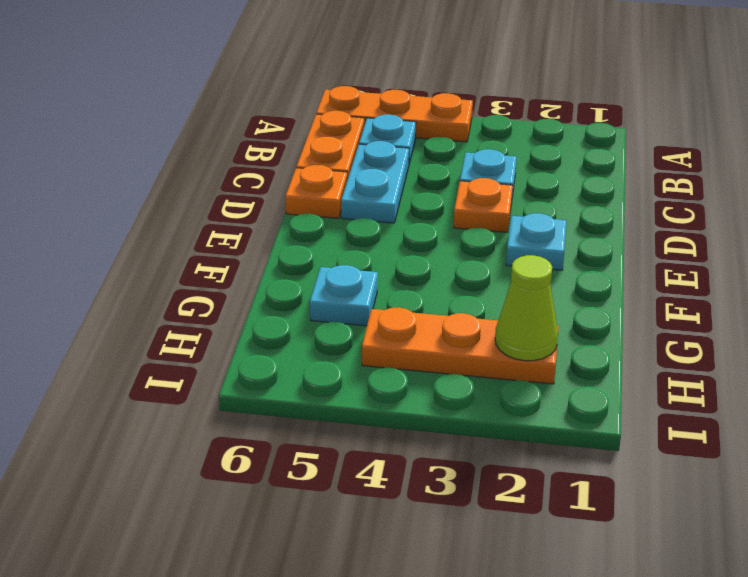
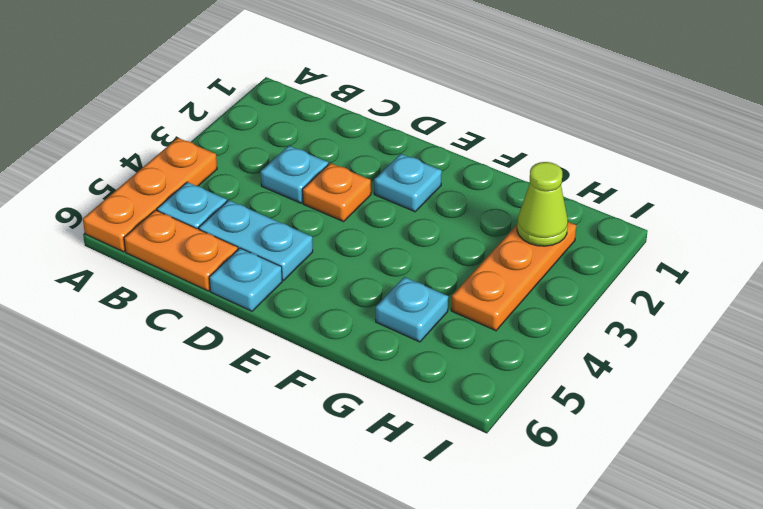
orange 1x1 plate [285,165,347,218] -> cyan 1x1 plate [209,248,282,311]

